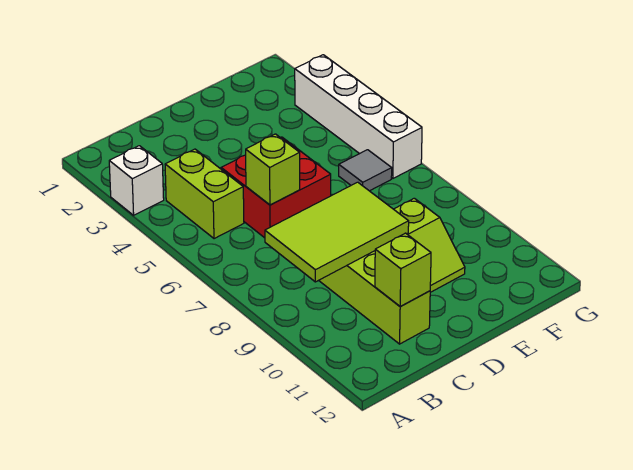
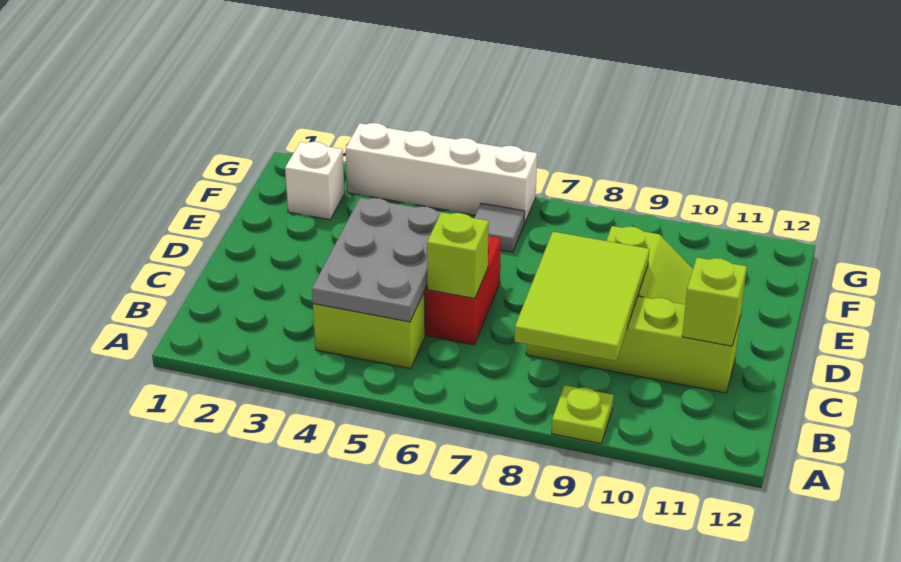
white 1x1 brick [109,146,164,215] -> white 1x1 brick moved to [285,142,345,220]
none -> lime 1x1 plate [552,385,613,444]
none -> grey 2x3 plate [312,198,450,322]

